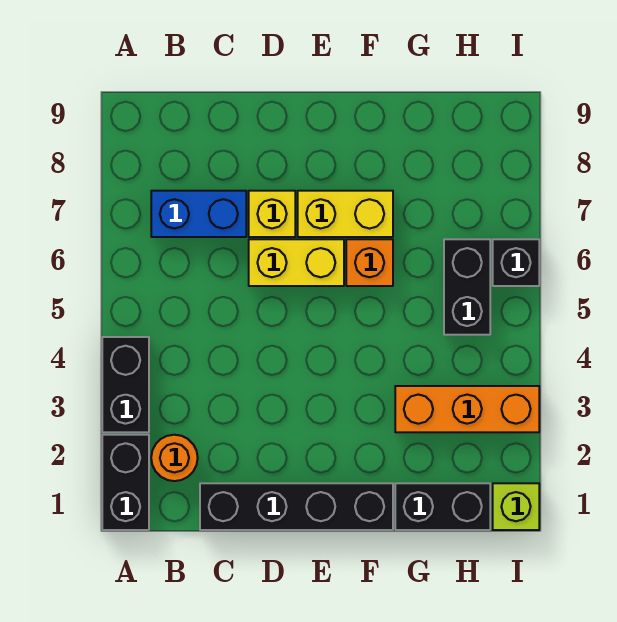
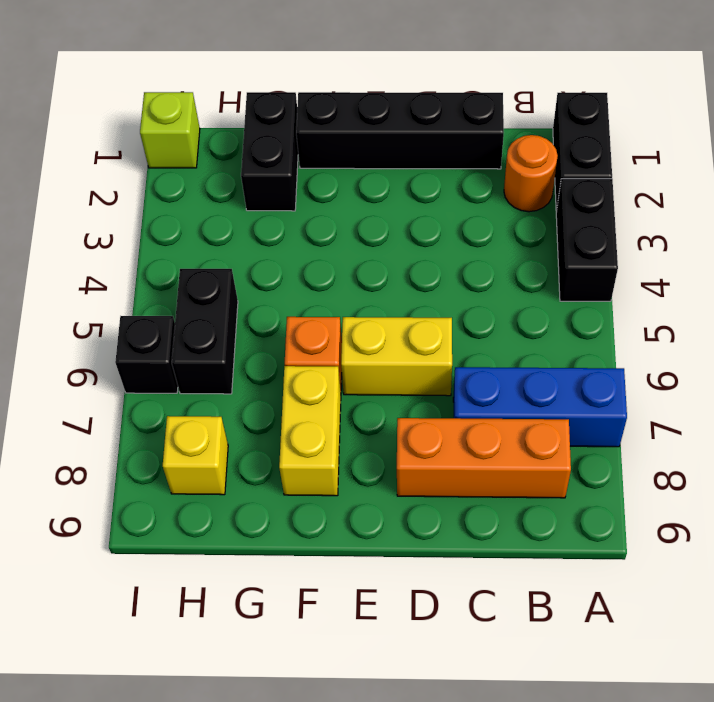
blue 1x2 brick [151,191,246,237] -> blue 1x3 brick [453,367,627,447]
yellow 1x1 brick [249,191,295,237] -> yellow 1x1 brick moved to [163,416,228,495]
yellow 1x2 brick [298,191,393,237] -> yellow 1x2 brick turned to [279,366,341,496]
black 1x2 brick [395,483,490,530] -> black 1x2 brick turned to [241,92,298,211]
orange 1x3 brick [395,386,539,432] -> orange 1x3 brick moved to [397,418,571,498]

